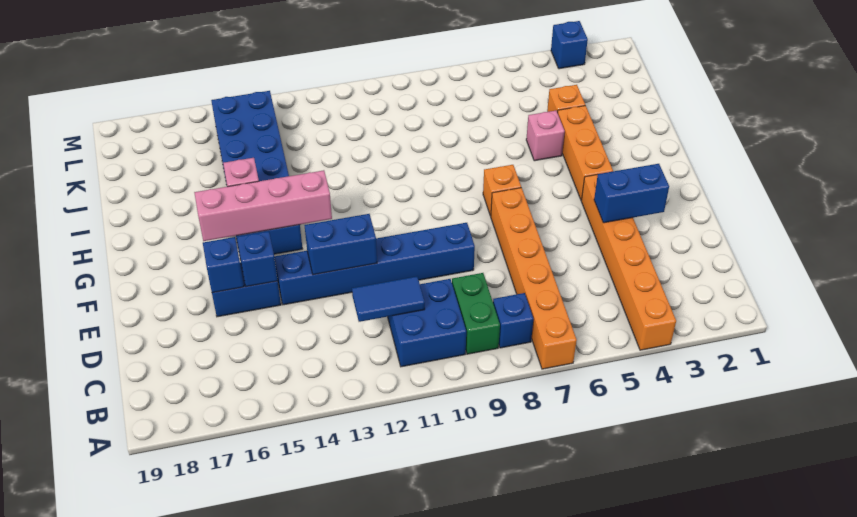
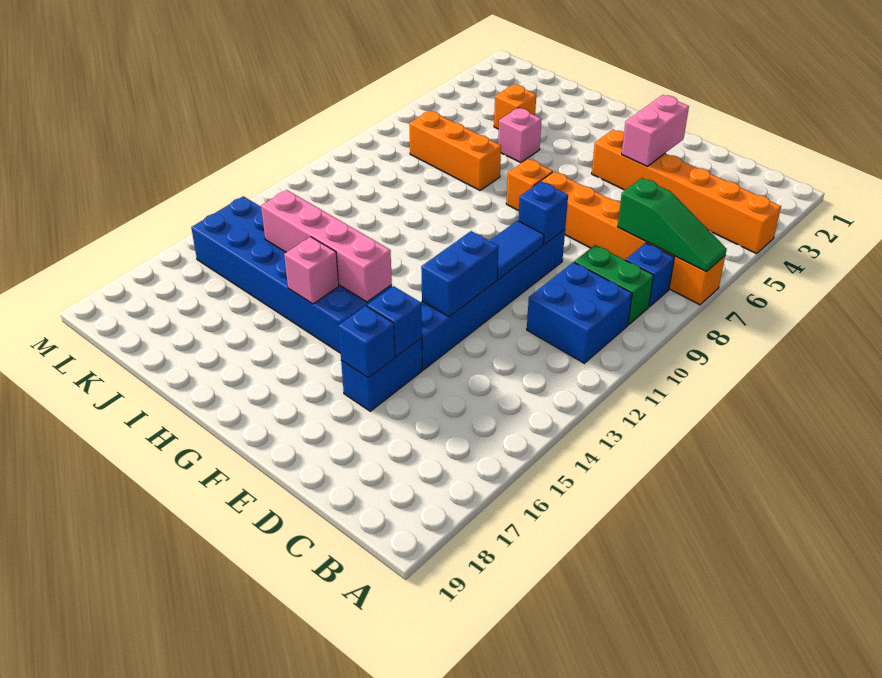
none -> green 1x3 slope [618,178,727,272]
blue 1x2 tile [352,277,425,322] -> blue 1x2 tile moved to [490,221,544,280]
blue 1x2 brick [594,164,669,223] -> pink 1x2 brick [622,95,689,166]
orange 1x3 brick [558,106,613,200] -> orange 1x3 brick moved to [410,111,501,190]
pink 1x4 brick [194,170,332,241] -> pink 1x4 brick turned to [261,190,392,302]
blue 1x1 brick [551,21,588,69] -> blue 1x1 brick moved to [518,181,568,245]

